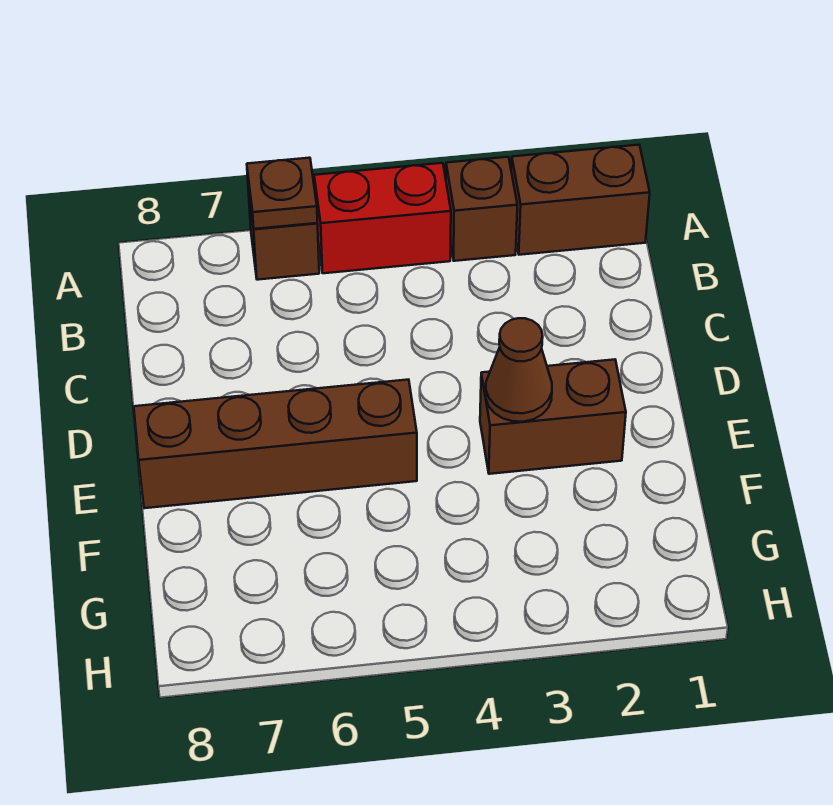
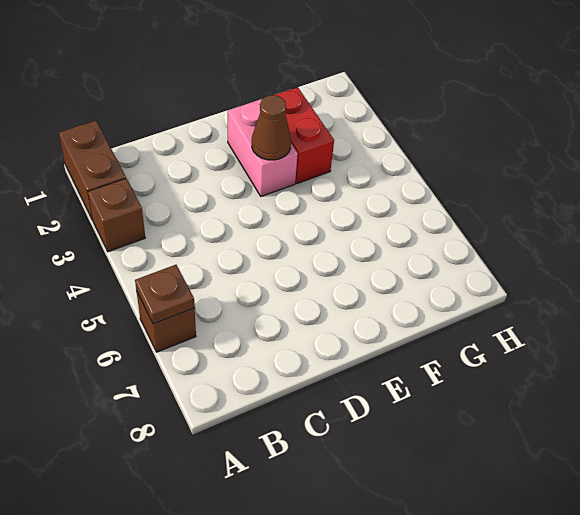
red 1x2 brick [314,163,451,273] -> red 1x2 brick moved to [275,87,334,184]
brown 1x2 brick [480,359,626,474] -> pink 1x2 brick [228,99,298,196]
brown 1x4 brick [134,380,417,508] -> none

